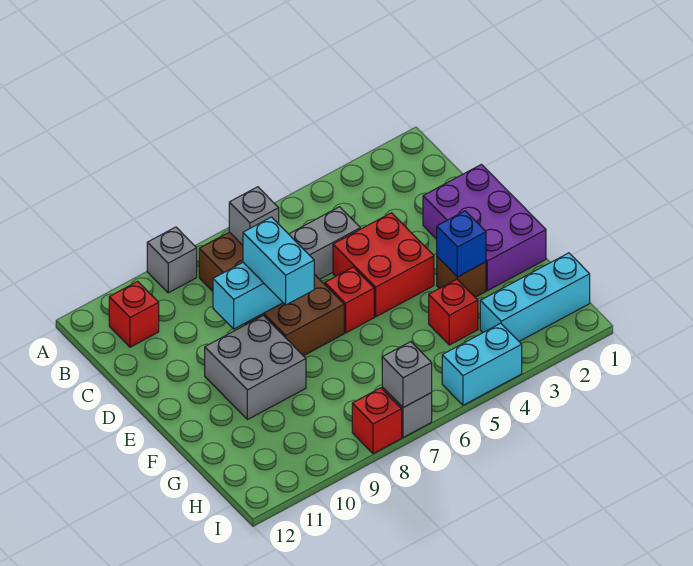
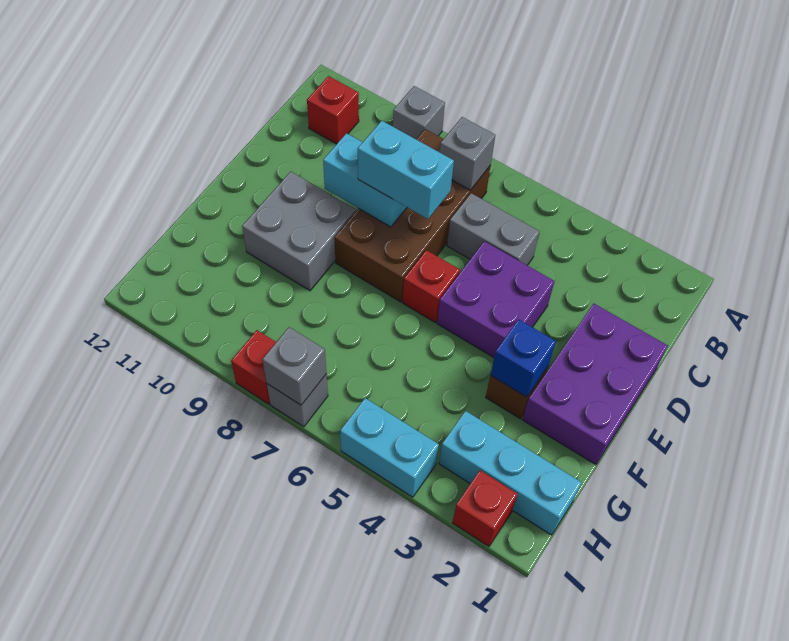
red 2x2 brick [333,213,434,317] -> purple 2x2 brick [437,241,554,357]
cyan 1x2 brick [243,217,314,305] -> cyan 1x2 brick turned to [358,121,454,219]
red 1x1 brick [429,279,478,345] -> red 1x1 brick moved to [452,470,517,546]

